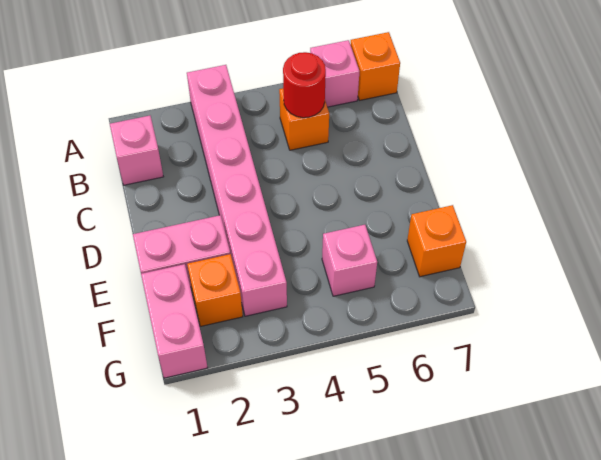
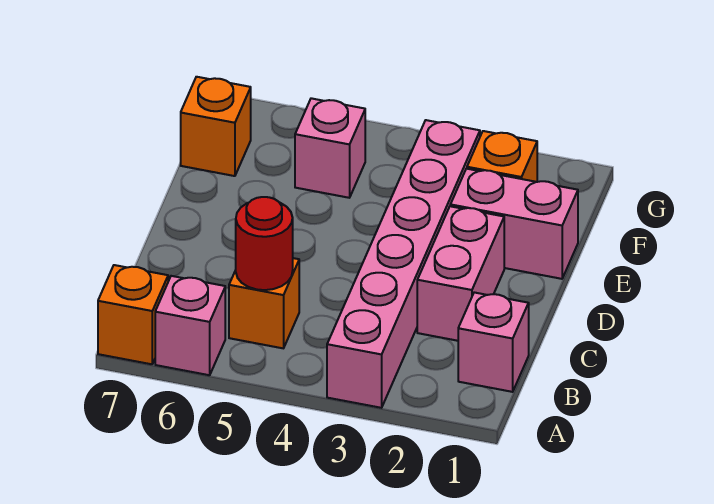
pink 1x2 brick [141,264,208,378] -> pink 1x2 brick moved to [417,206,504,341]

